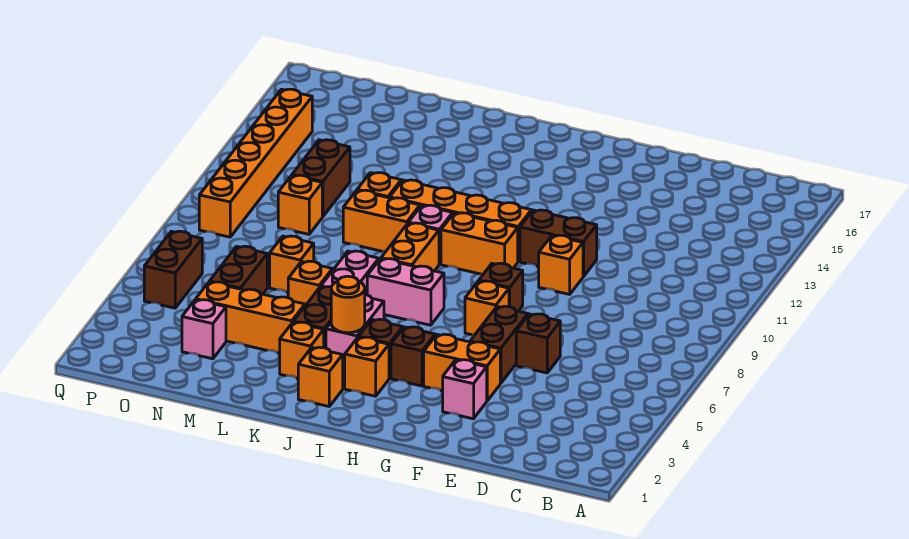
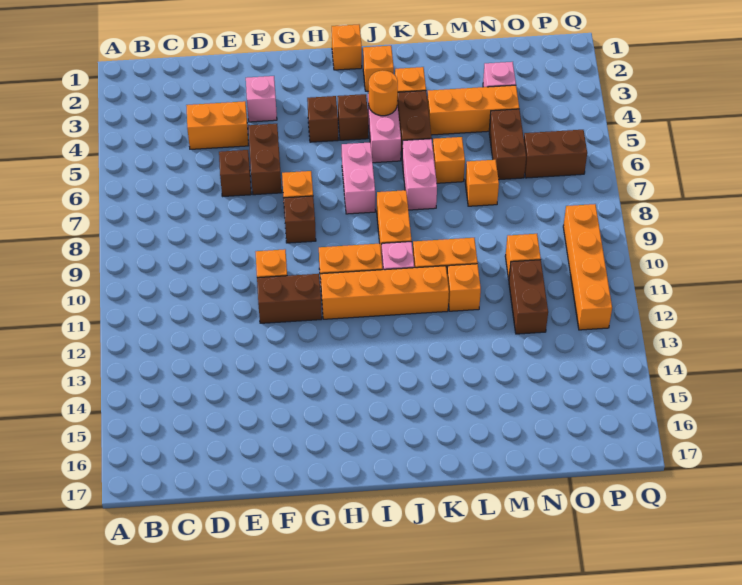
orange 1x2 brick [424,334,500,401] -> orange 1x2 brick moved to [186,101,248,149]
orange 1x1 brick [345,337,389,396] -> orange 1x1 brick moved to [332,25,362,70]
pink 1x2 brick [367,259,444,325] -> pink 1x2 brick turned to [342,142,375,214]
brown 1x2 brick [144,231,202,308] -> brown 1x2 brick turned to [524,130,587,178]
orange 1x6 brick [199,89,312,237] -> orange 1x4 brick [563,204,612,330]

